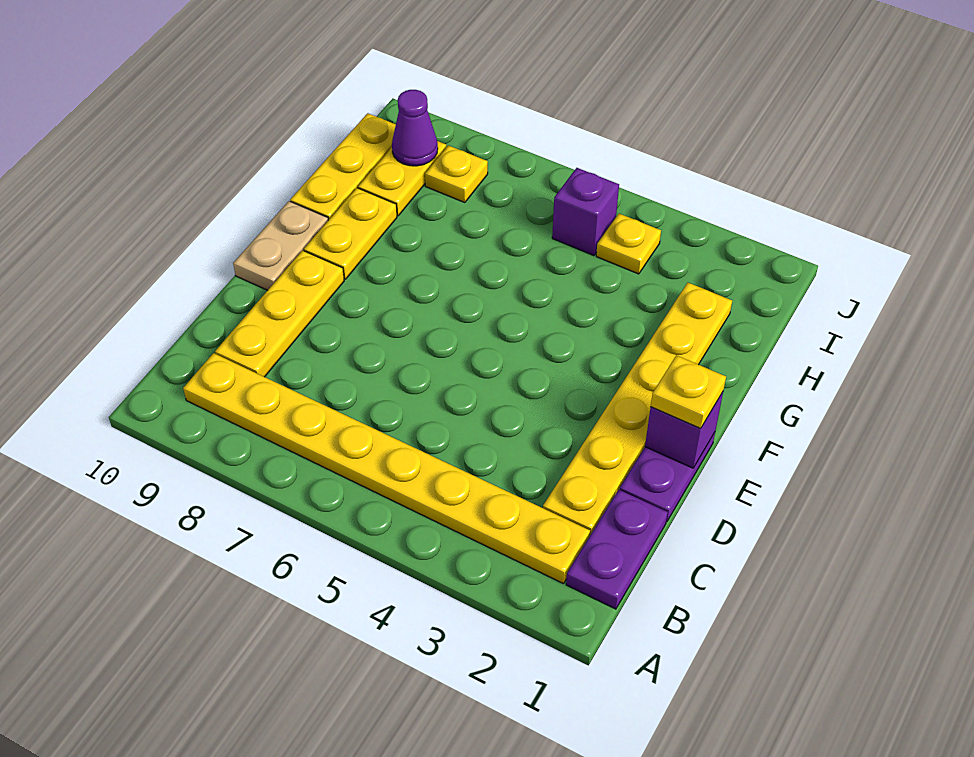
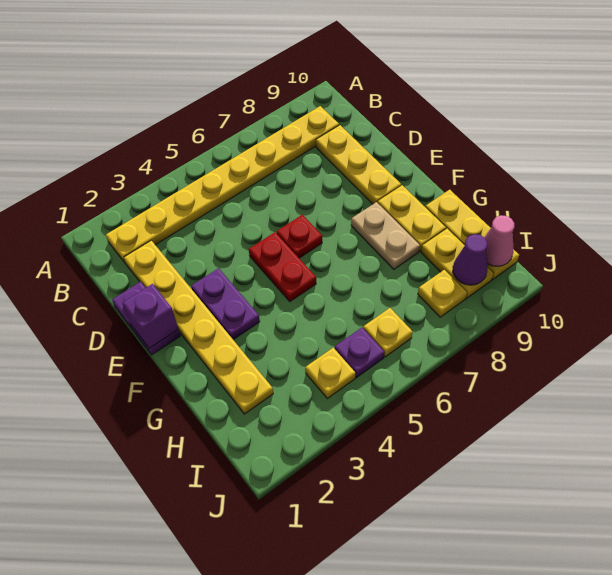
purple 1x2 plate [566,490,668,609] -> purple 1x2 plate moved to [191,268,260,340]
yellow 1x1 plate [651,355,726,428] -> yellow 1x1 plate moved to [363,308,413,357]
none -> red 1x2 plate [249,232,316,301]
none -> red 1x1 plate [277,215,322,258]
tan 1x2 plate [233,201,328,290] -> tan 1x2 plate moved to [351,202,420,269]
purple 1x1 brick [552,168,619,256] -> purple 1x1 plate [335,328,384,377]
none -> pink 1x1 cone [484,215,514,266]

